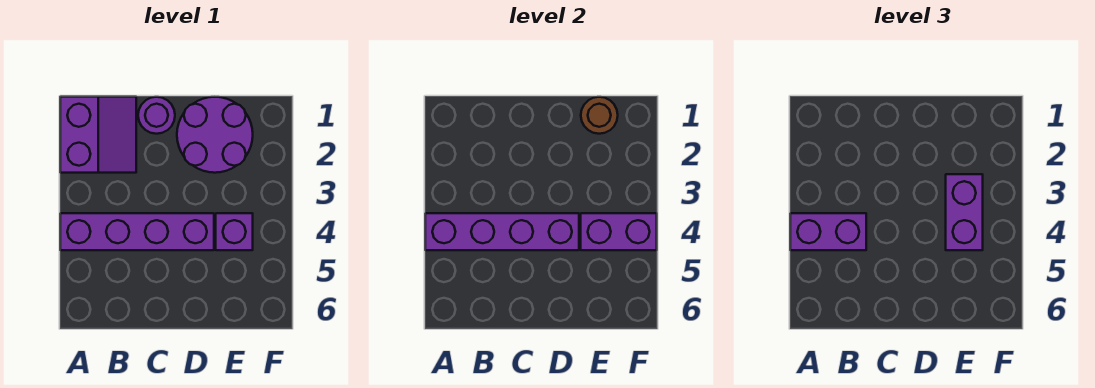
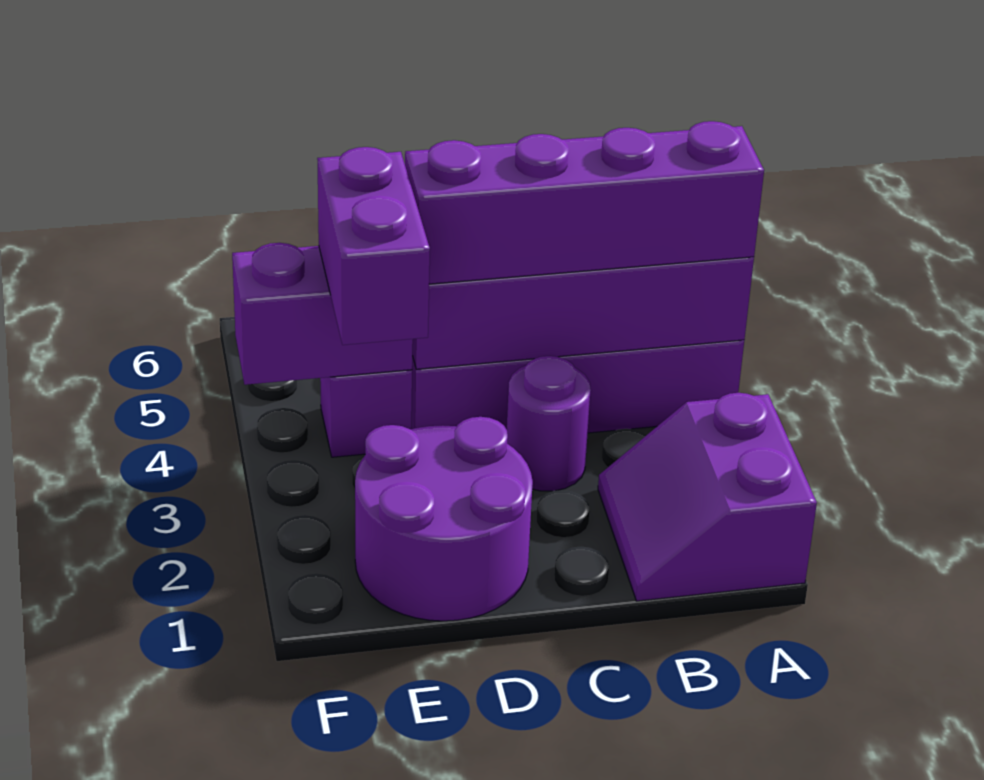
purple 1x2 brick [790,213,866,250] -> purple 1x4 brick [405,121,764,284]
purple 1x1 round brick [138,97,175,134] -> purple 1x1 round brick moved to [507,356,591,491]
brown 1x1 round brick [581,97,618,134] -> none

